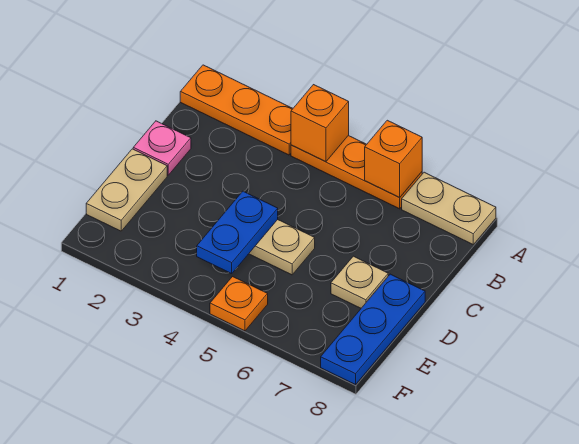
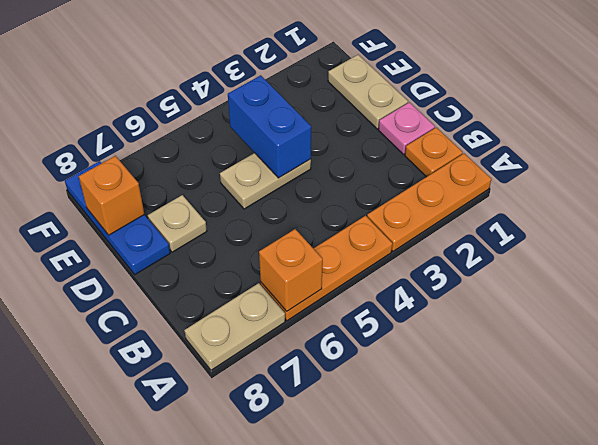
orange 1x1 brick [291,85,349,162] -> orange 1x1 brick moved to [79,156,144,235]
blue 1x2 plate [197,191,278,274] -> blue 1x2 brick [228,75,311,178]
orange 1x1 plate [210,277,268,331] -> orange 1x1 plate moved to [405,127,463,177]

